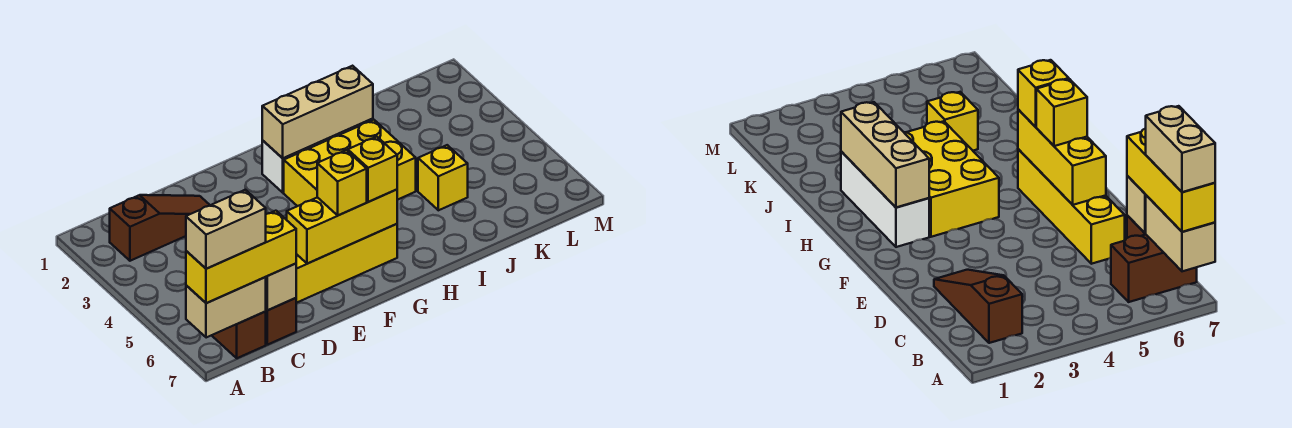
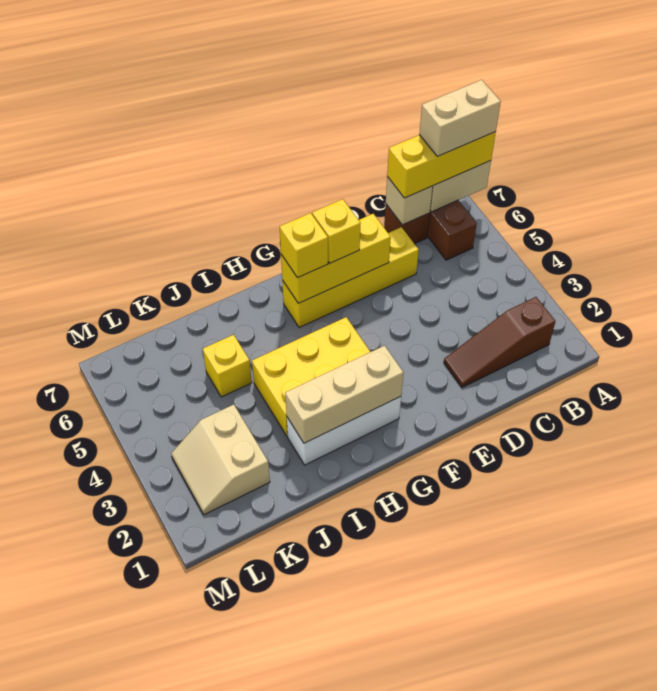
none -> tan 2x2 slope [171,405,270,515]

